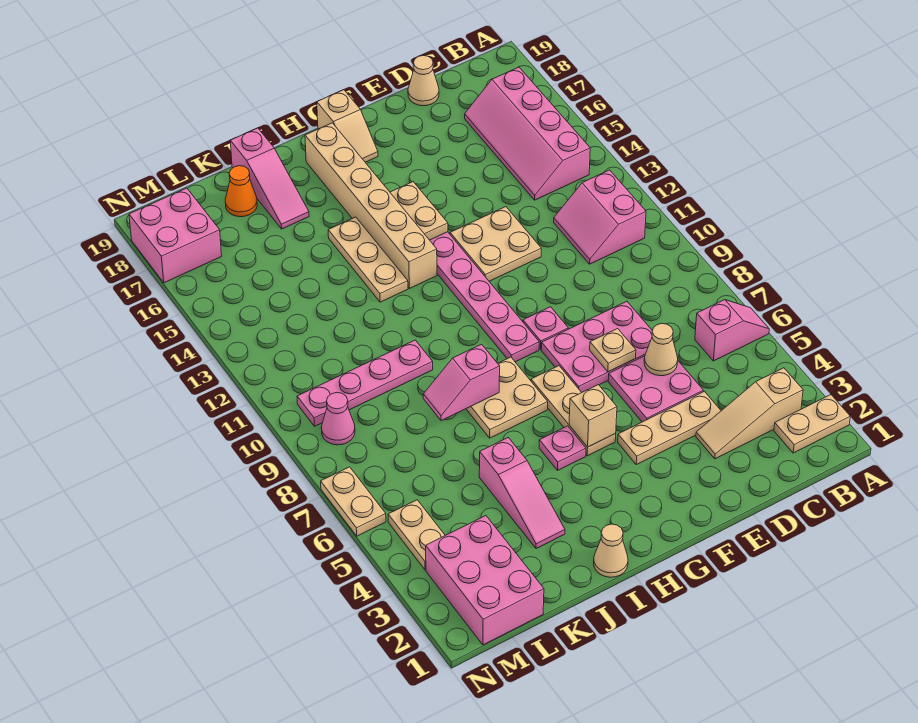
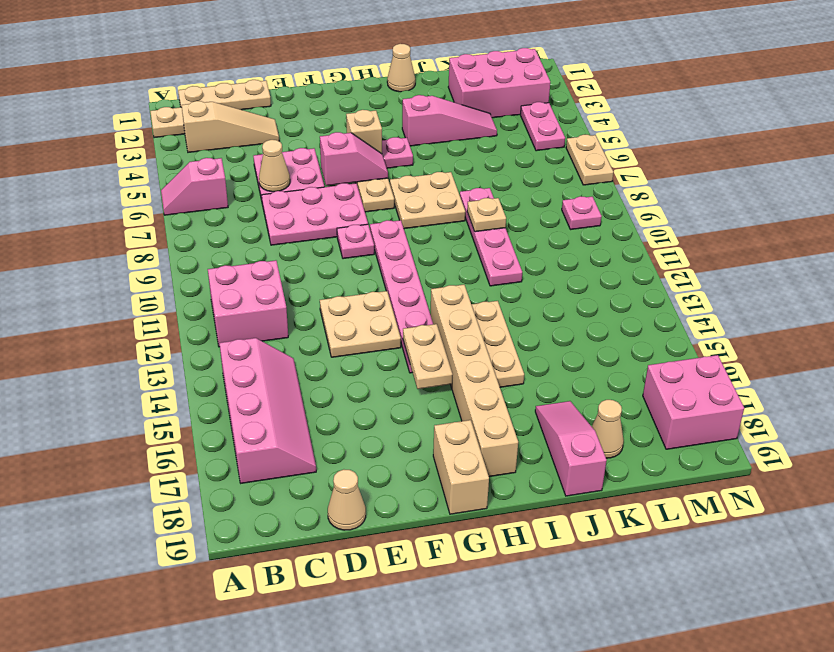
pink 2x2 slope [554,170,646,264] -> pink 2x2 brick [208,260,288,347]
tan 1x3 plate [618,391,721,465] -> tan 1x3 plate moved to [178,80,271,110]
tan 1x1 plate [590,329,636,372] -> tan 1x1 plate moved to [467,198,506,232]
tan 1x2 slope [317,90,378,162] -> tan 1x2 brick [433,420,489,514]
pink 1x2 slope [423,344,500,421] -> pink 1x2 slope moved to [320,132,388,186]
pink 1x3 slope [479,438,565,549] -> pink 1x3 slope turned to [402,95,497,146]
pink 1x4 plate [297,340,433,426] -> pink 1x4 plate turned to [460,188,522,286]
orange 1x1 cone [225,166,257,217] -> tan 1x1 cone [592,400,624,458]
pink 2x3 brick [426,516,544,645] -> pink 2x3 brick turned to [448,48,550,118]
tan 1x2 plate [388,500,445,570] -> pink 1x2 plate [521,102,565,151]
pink 1x1 cone [321,393,355,445] -> pink 1x1 plate [562,196,602,230]

